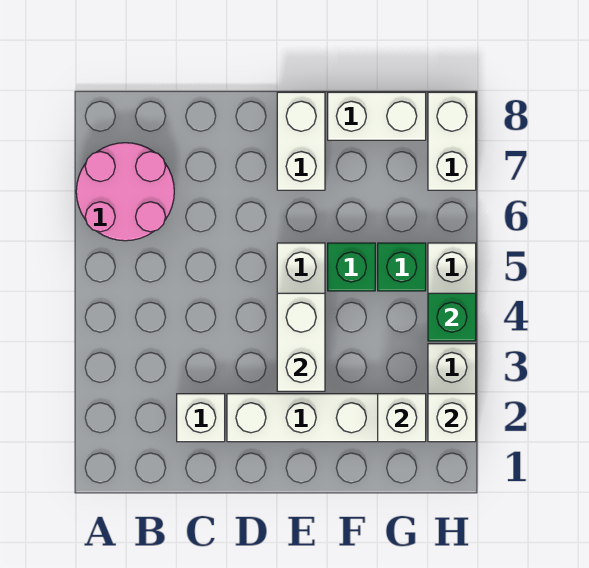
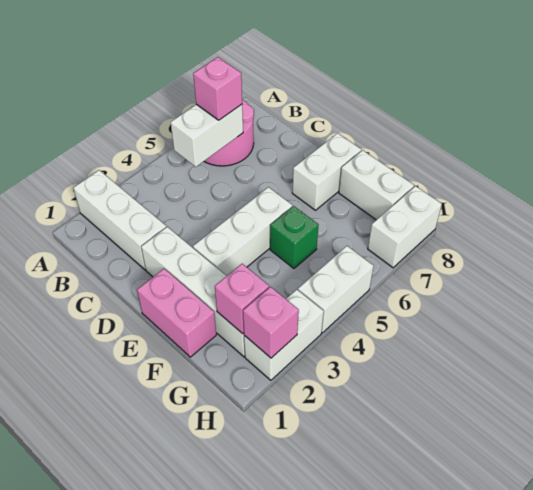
none -> pink 1x1 brick [193,57,242,120]
white 1x1 brick [177,394,225,442] -> white 1x3 brick [73,170,166,270]
none -> pink 1x2 brick [137,269,216,357]
white 1x2 brick [277,293,325,391] -> white 1x2 brick moved to [171,104,243,167]
white 1x1 brick [378,394,426,442] -> pink 1x1 brick [215,264,269,334]
green 1x1 brick [378,243,426,291] -> none
white 1x1 brick [428,394,476,442] -> pink 1x1 brick [243,287,299,358]
green 1x1 brick [428,293,476,341] -> none

